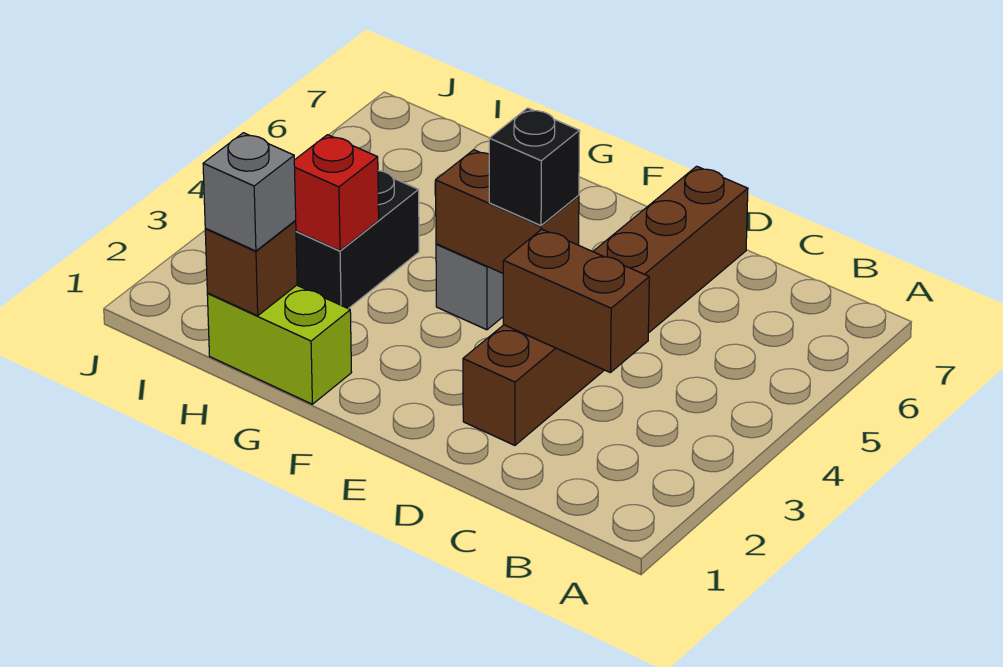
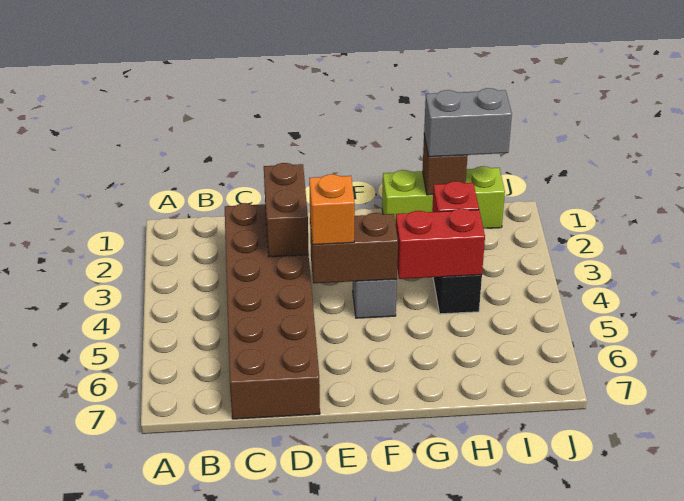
brown 1x2 brick [503,229,649,372] -> brown 1x2 brick turned to [264,163,309,257]
brown 1x6 brick [463,166,748,445] -> brown 2x6 brick [225,203,320,419]
black 1x1 brick [489,108,580,226] -> orange 1x1 brick [309,174,355,245]
lime 1x2 brick [207,285,352,404] -> lime 1x3 brick [382,166,505,229]
none -> red 1x2 brick [396,209,485,279]
grey 1x1 brick [203,133,296,251] -> grey 1x2 brick [424,88,512,157]

